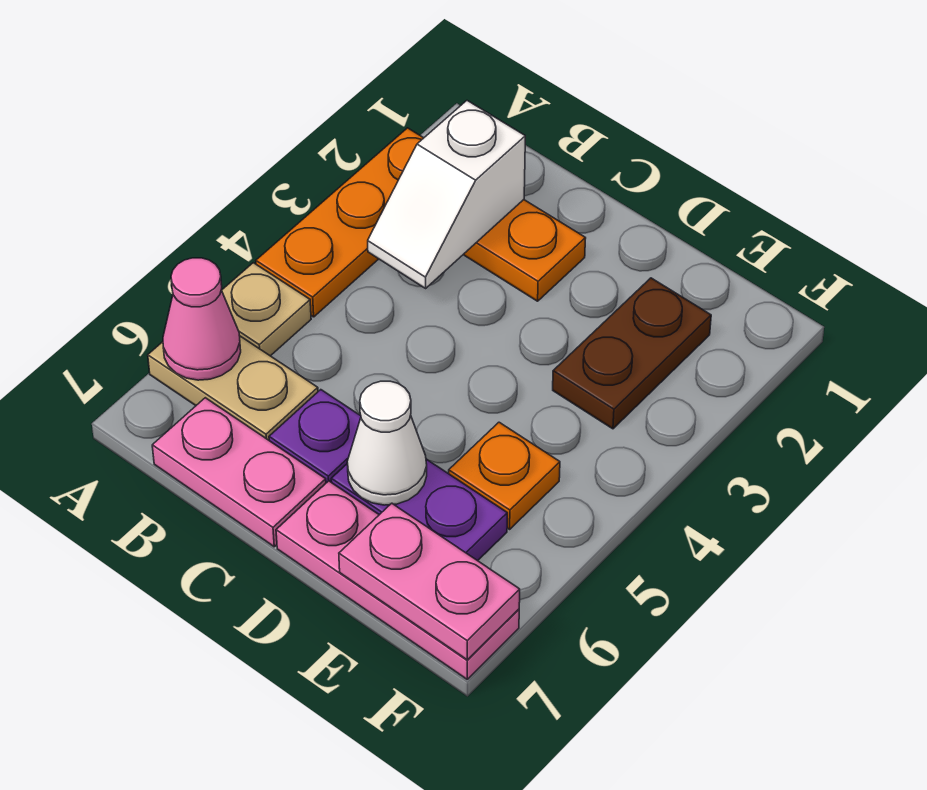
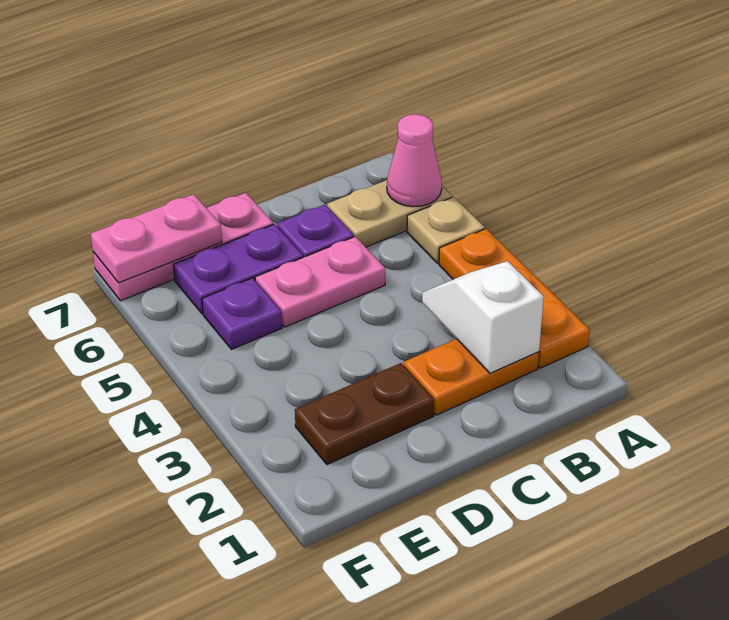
pink 1x2 plate [152,398,326,547] -> pink 1x2 plate moved to [255,237,385,327]
white 1x1 cone [347,381,427,505] -> none
brown 1x2 plate [553,278,711,429] -> brown 1x2 plate turned to [295,363,434,465]
orange 1x1 plate [449,422,560,529] -> purple 1x1 plate [202,278,282,349]

